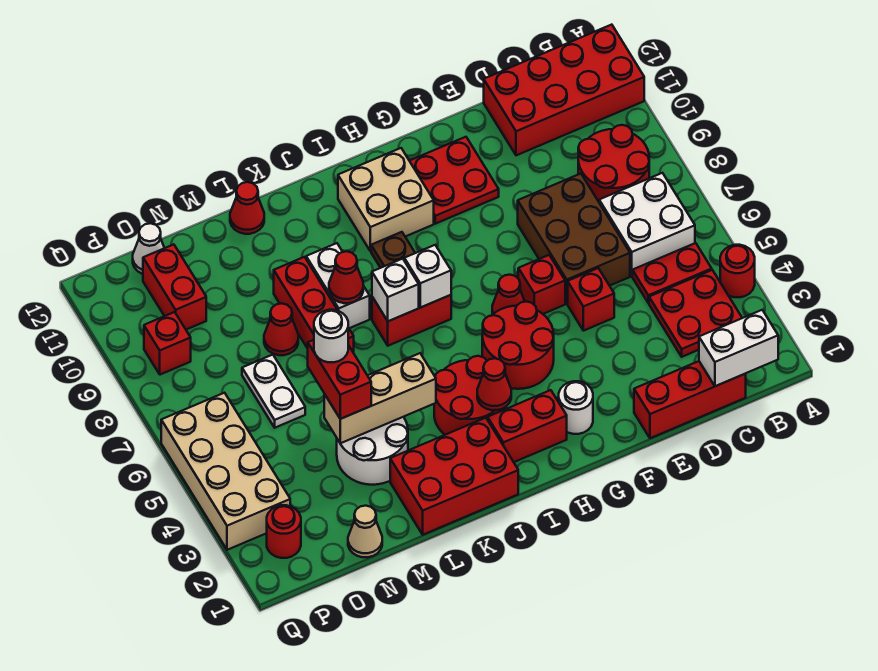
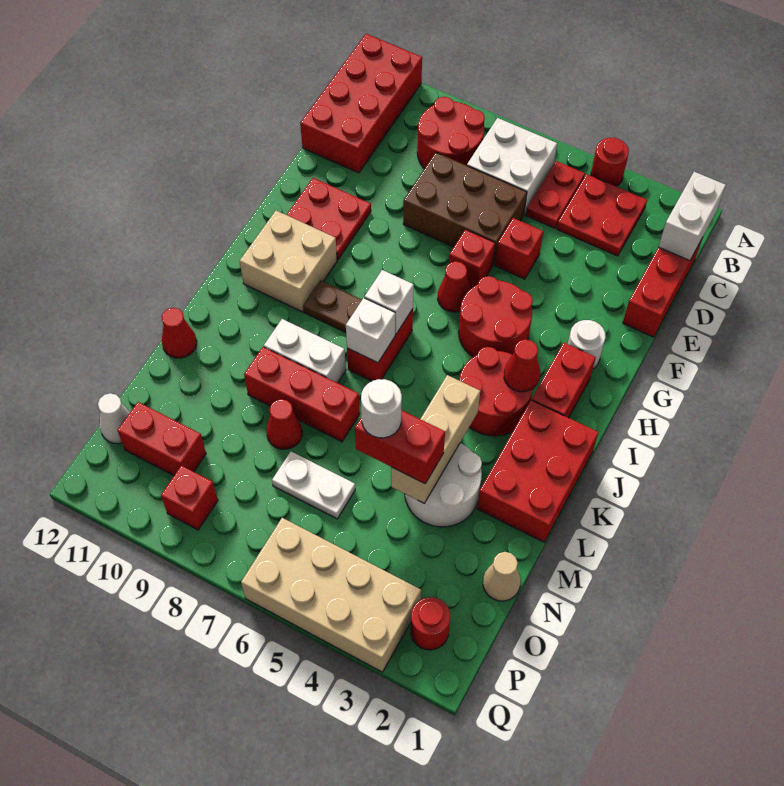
red 1x1 cone [329,251,363,303] -> none

